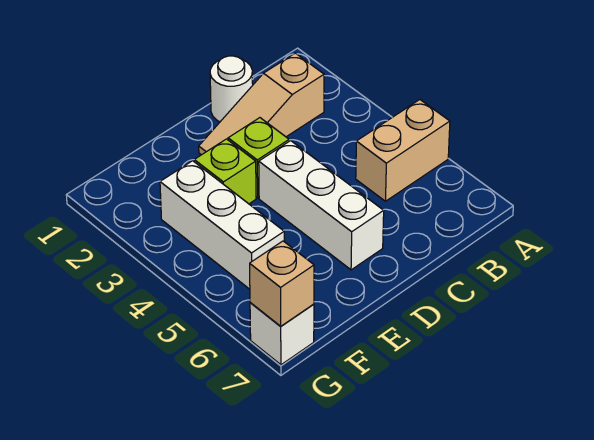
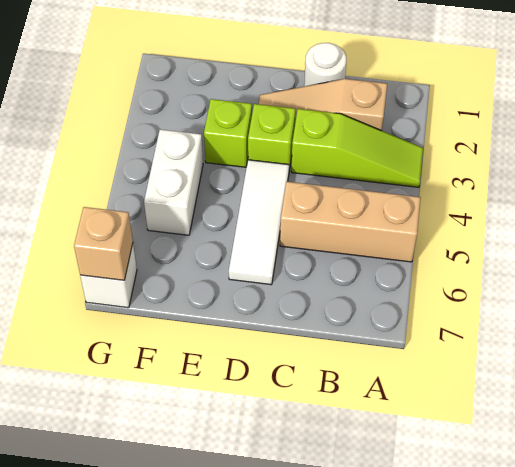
none -> lime 1x3 slope [291,109,423,187]
tan 1x2 brick [356,100,450,201] -> tan 1x3 brick [280,182,421,262]
white 1x3 brick [259,141,384,270] -> white 1x3 tile [229,160,289,285]
white 1x3 brick [160,161,284,289] -> white 1x2 brick [144,130,203,235]

